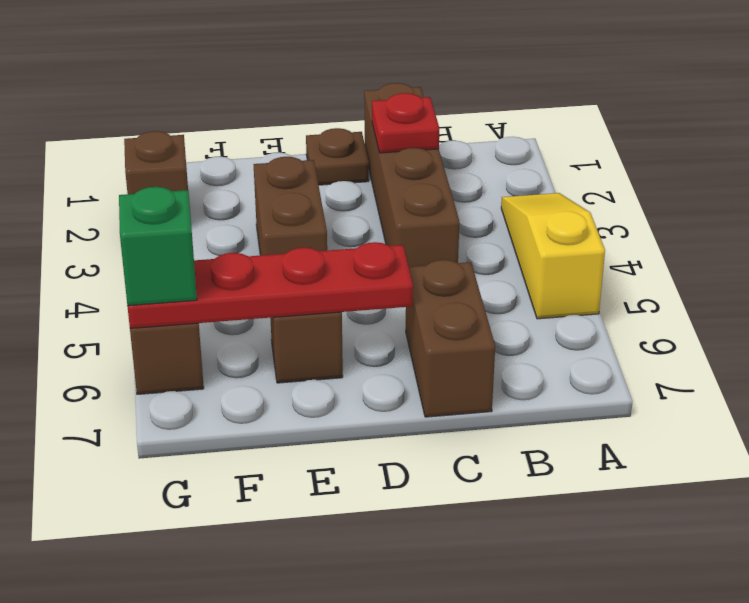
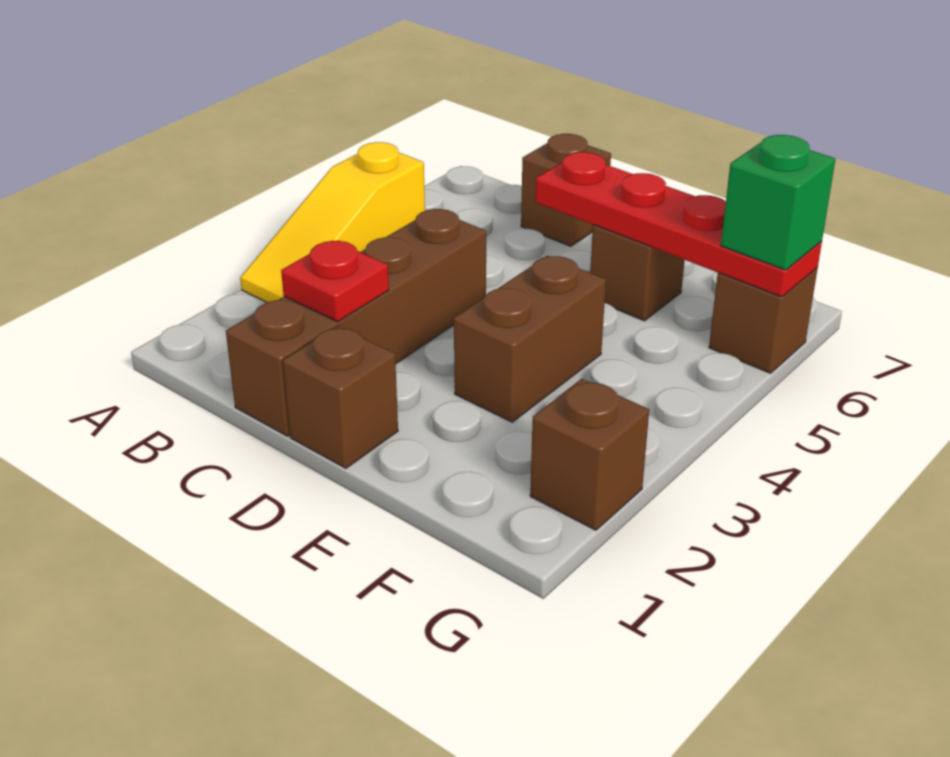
brown 1x2 brick [406,260,495,417] -> brown 1x1 brick [521,134,611,246]
brown 1x1 plate [306,128,369,185] -> brown 1x1 brick [283,326,398,468]

